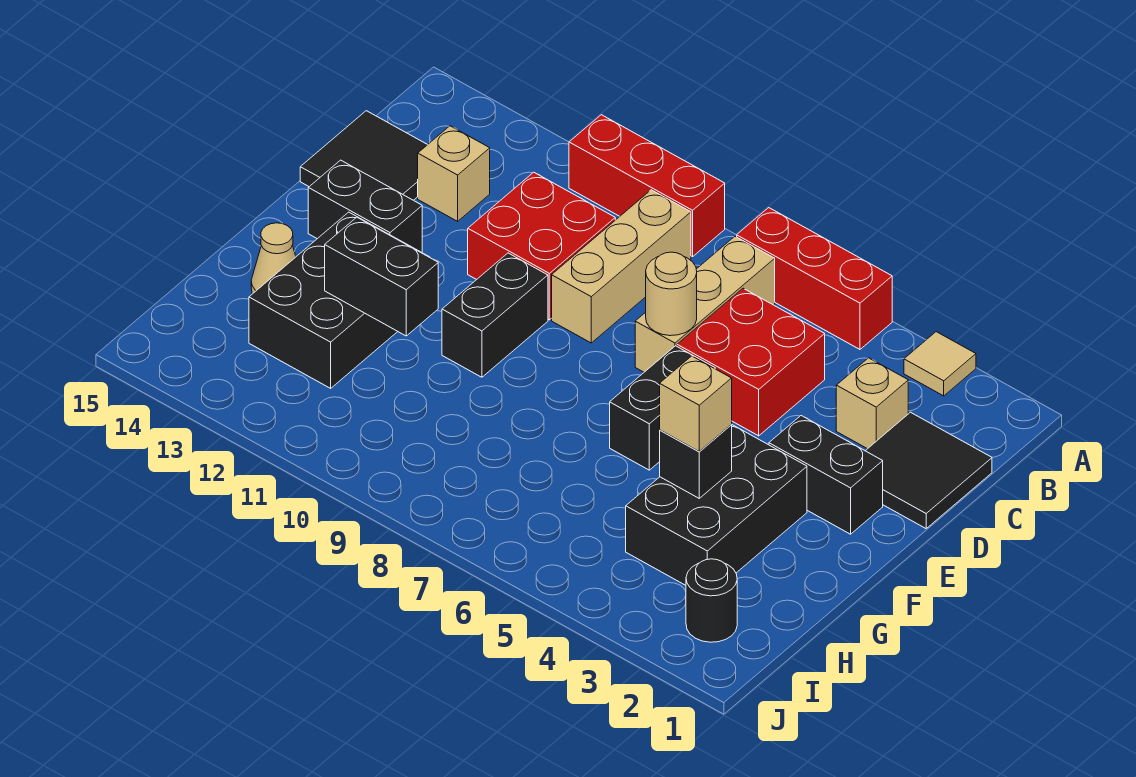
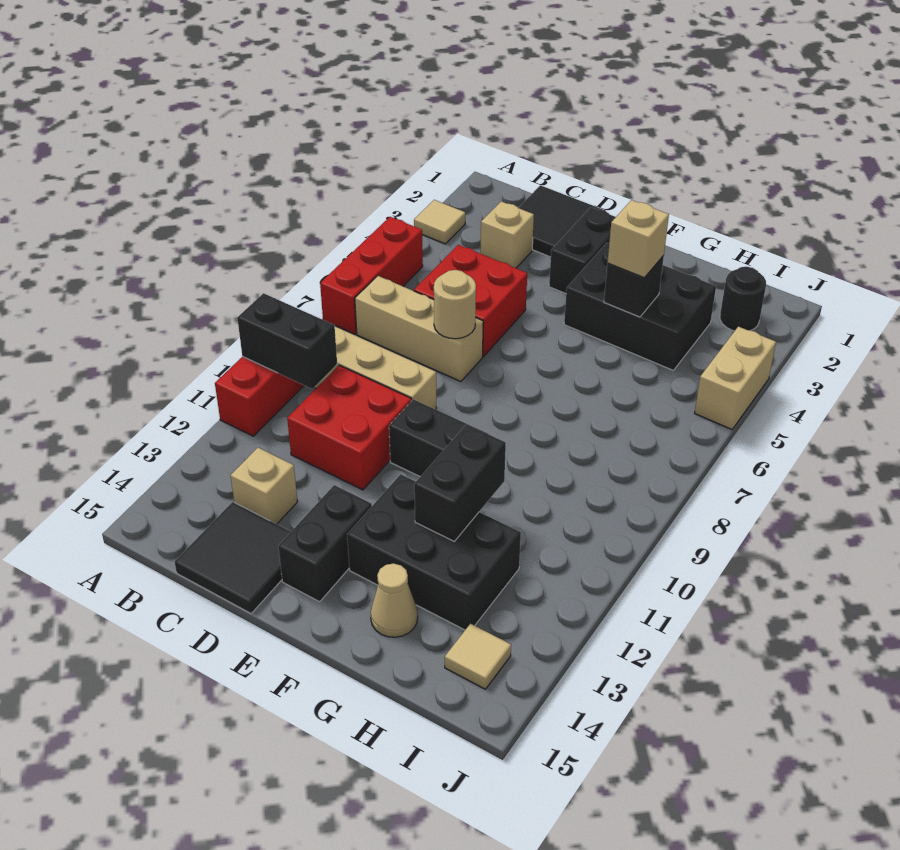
black 1x2 brick [610,346,715,470] -> black 1x2 brick moved to [237,293,337,389]
none -> tan 1x1 tile [445,624,511,689]
none -> tan 1x2 brick [695,327,776,429]

